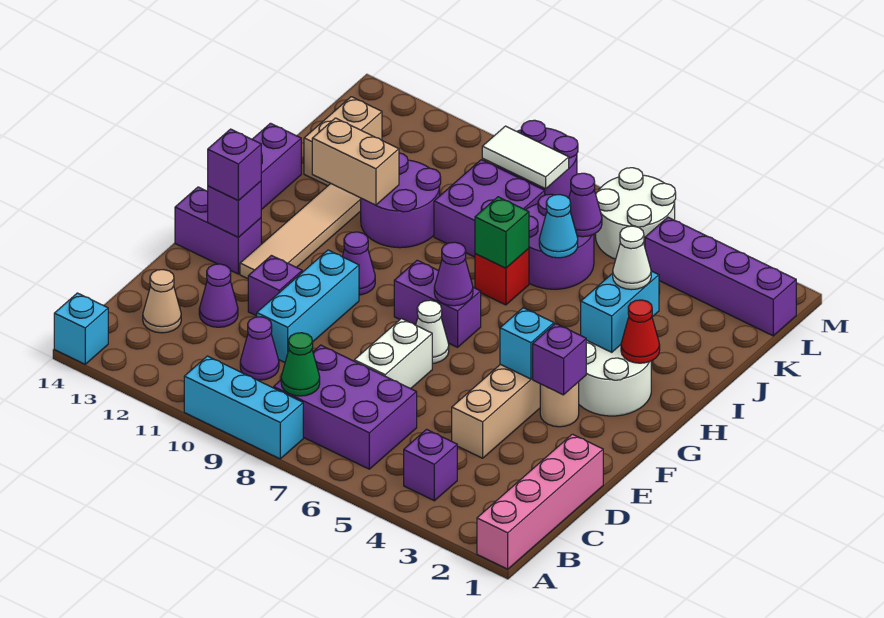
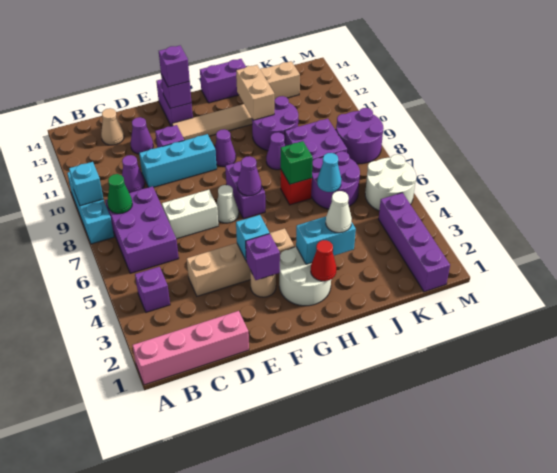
cyan 1x1 brick [54,293,108,364] -> cyan 1x1 brick moved to [69,162,103,206]
purple 1x1 cone [569,173,602,237] -> purple 1x1 cone moved to [266,132,285,170]
white 1x2 tile [482,126,569,189] -> none

